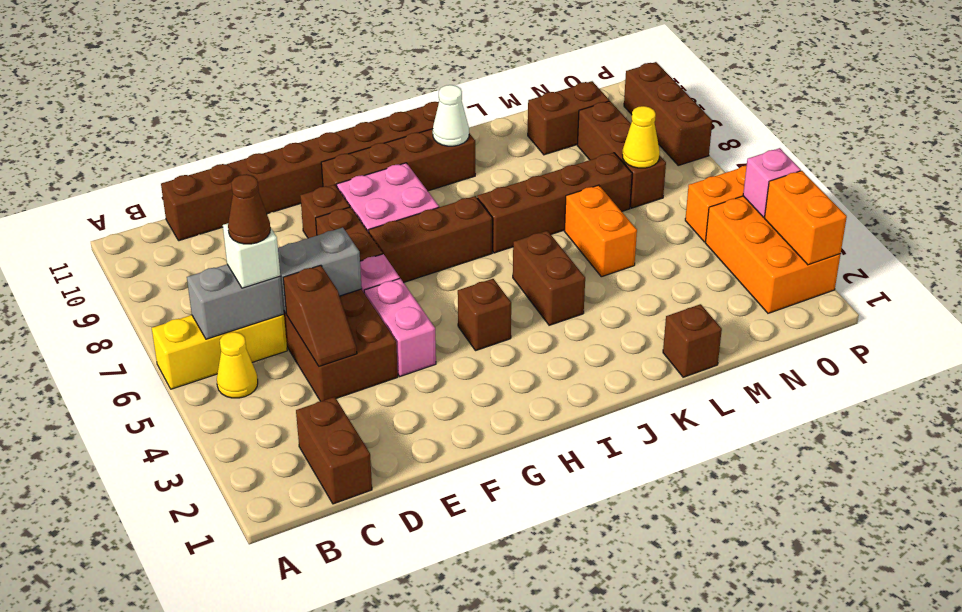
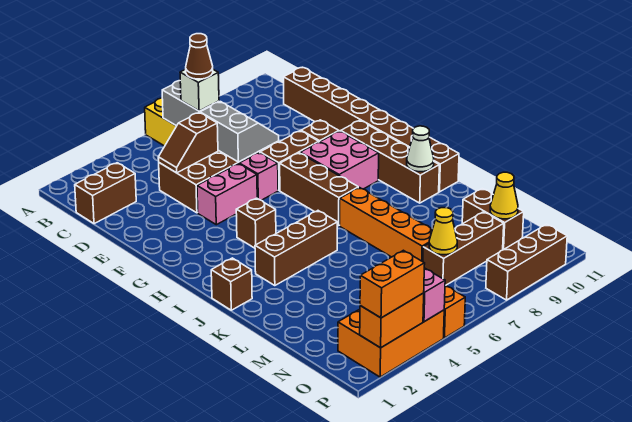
yellow 1x1 cone [217,332,258,398] -> yellow 1x1 cone moved to [490,172,518,219]
brown 1x2 brick [513,231,585,325] -> brown 1x3 brick [255,211,337,286]
brown 1x4 brick [477,153,632,253] -> orange 1x4 brick [340,188,432,262]
brown 1x1 brick [663,304,722,377] -> brown 1x1 brick moved to [211,258,252,310]
orange 1x2 brick [565,185,637,277] -> orange 1x2 brick moved to [360,250,425,318]

